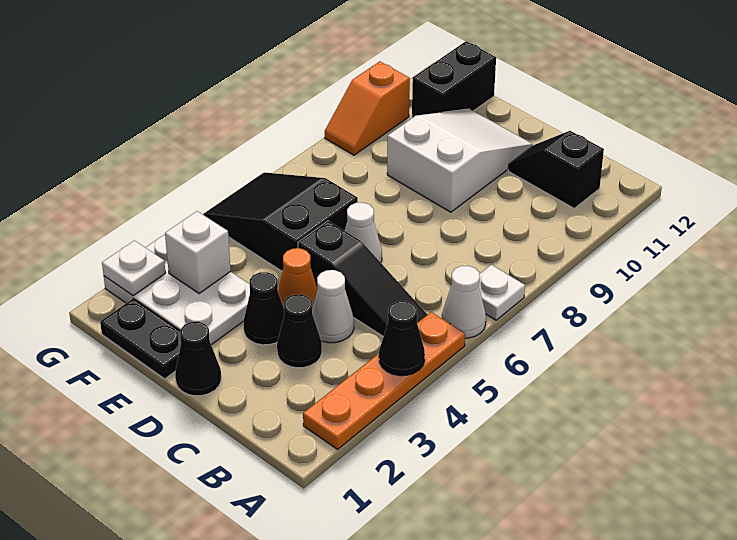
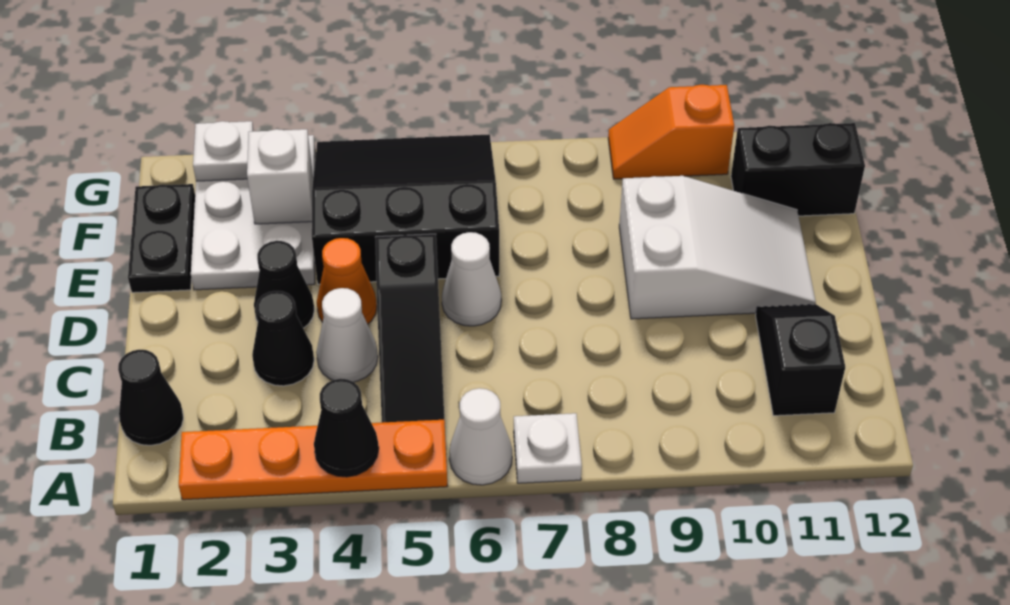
black 1x1 cone [175,322,221,396] -> black 1x1 cone moved to [118,350,183,445]
black 2x3 slope [203,172,358,271] -> black 3x3 slope [312,134,499,284]

